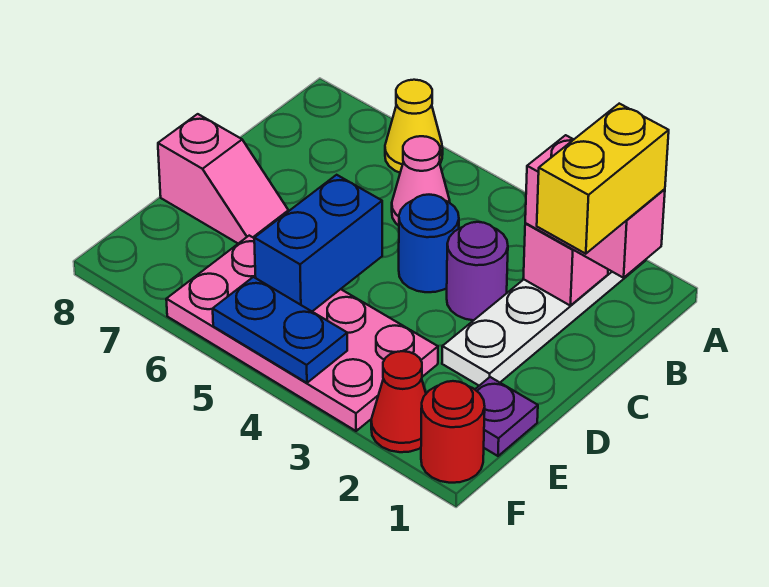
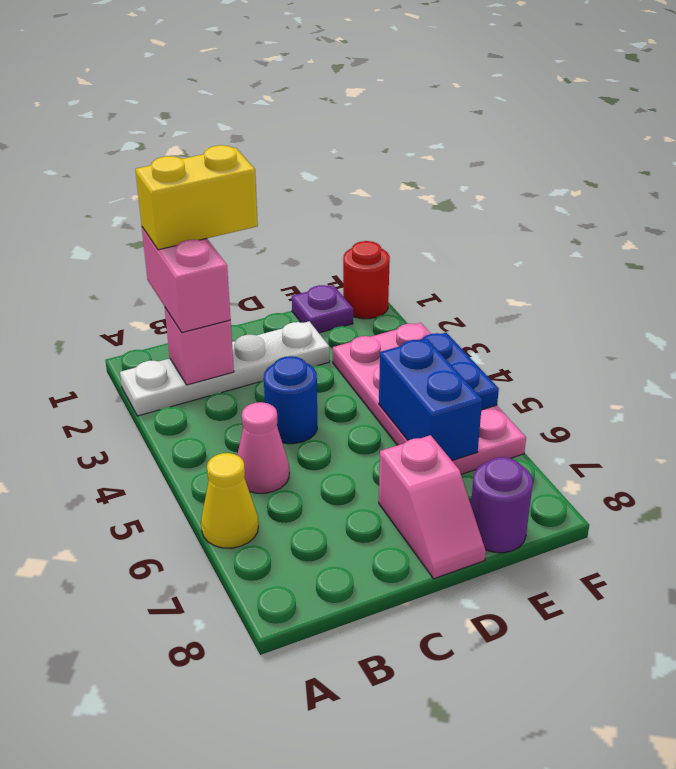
purple 1x1 round brick [447,222,508,320] -> purple 1x1 round brick moved to [471,457,533,553]
blue 1x2 brick [254,175,382,311] -> blue 1x2 brick turned to [379,339,482,461]
pink 1x2 slope [158,114,288,244] -> pink 1x2 slope turned to [379,435,486,579]
red 1x1 cone [371,351,426,452] -> none

